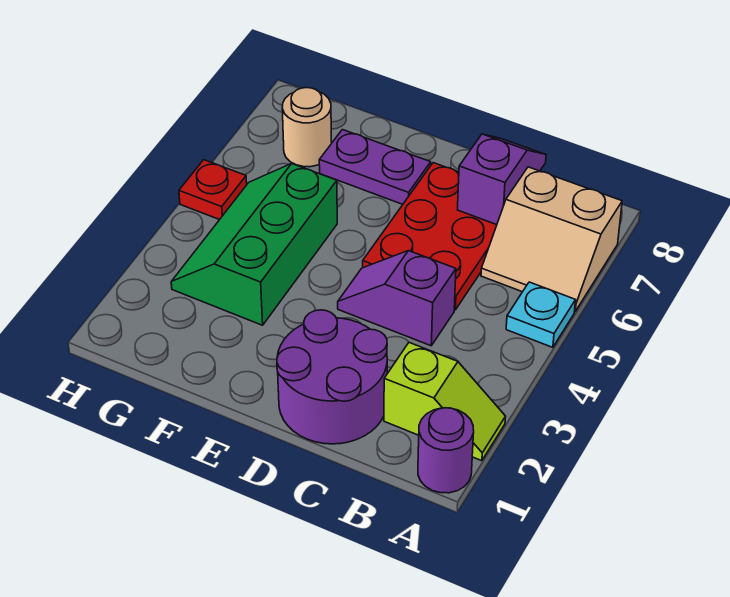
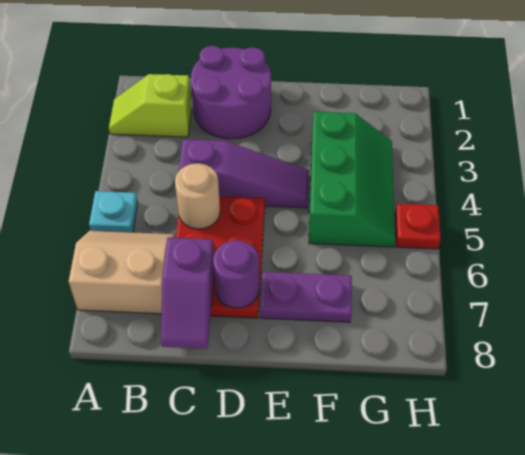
purple 1x1 round brick [418,408,474,493] -> purple 1x1 round brick moved to [213,240,259,308]
purple 1x2 slope [338,251,456,346] -> purple 1x3 slope [179,139,309,208]
tan 1x1 round brick [282,88,332,167] -> tan 1x1 round brick moved to [175,163,220,229]

